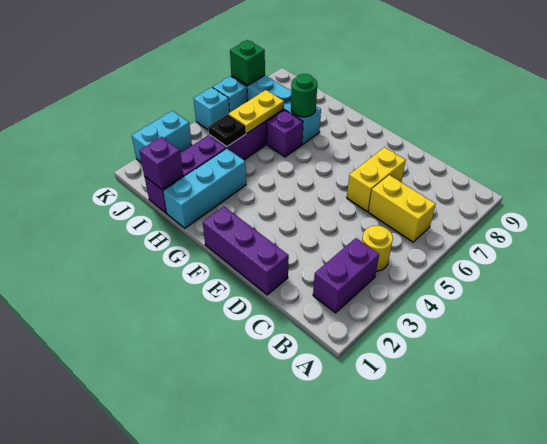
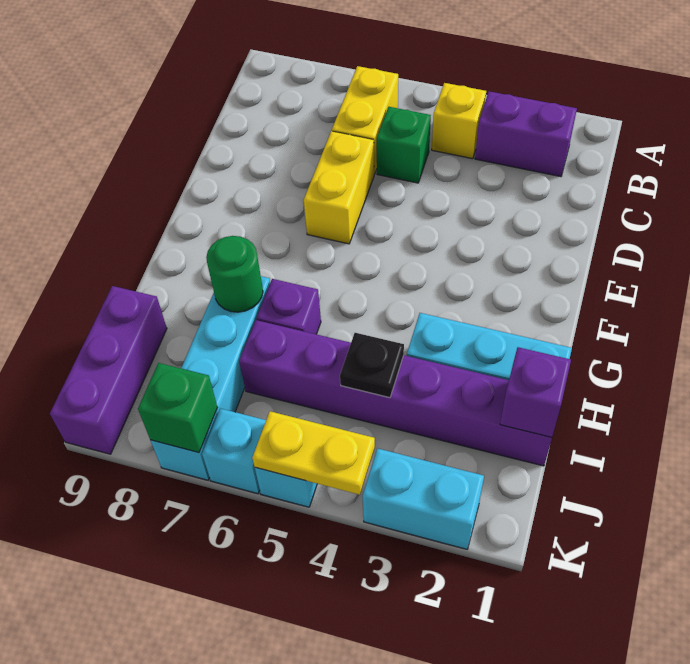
yellow 1x1 round brick [362,226,393,271] -> yellow 1x1 brick [432,83,486,159]
none -> green 1x1 brick [377,107,431,183]
purple 1x3 brick [203,207,289,295] -> purple 1x3 brick moved to [50,286,167,454]
yellow 1x2 brick [347,147,406,211] -> yellow 1x2 brick turned to [304,131,374,244]
yellow 1x2 plate [229,90,284,133] -> yellow 1x2 plate moved to [252,411,375,495]

